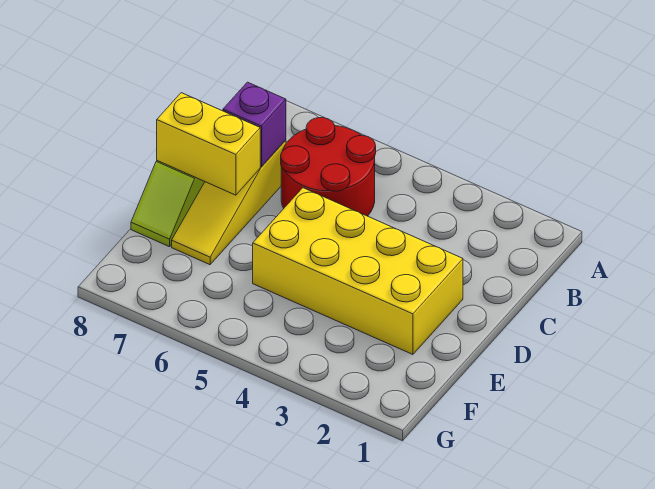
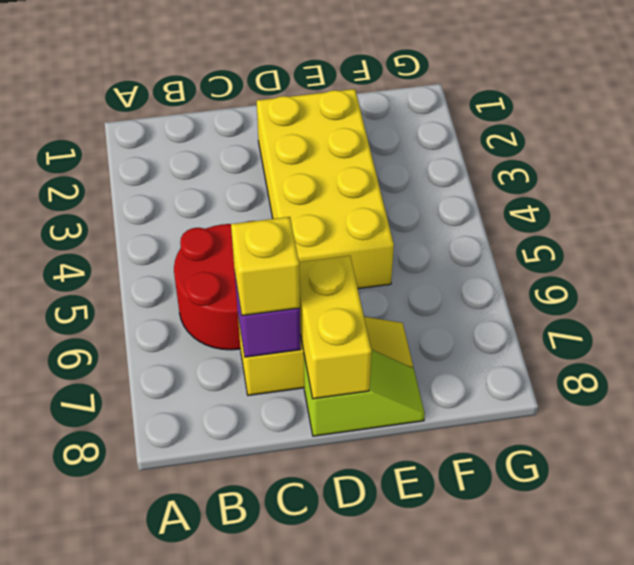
none -> yellow 1x1 brick [231,217,300,316]

